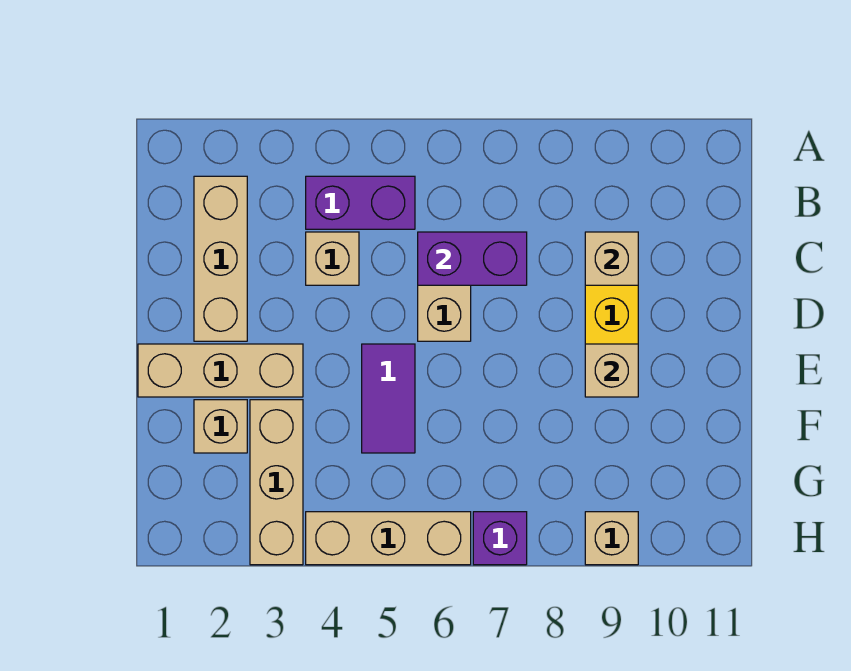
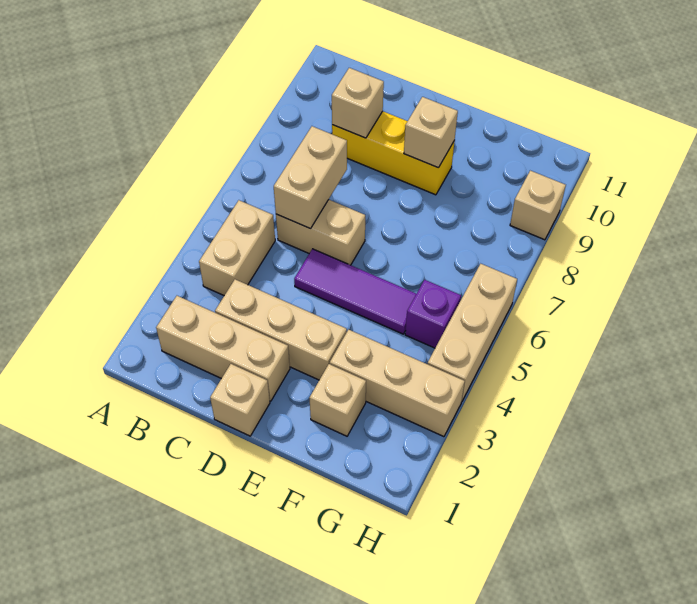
purple 1x2 brick [306,176,415,229] -> tan 1x2 brick [199,200,275,295]
tan 1x1 brick [306,232,359,285] -> tan 1x1 brick moved to [210,364,270,436]
purple 1x2 brick [418,232,527,285] -> tan 1x2 brick [274,126,347,228]
tan 1x3 brick [138,344,303,397] -> tan 1x3 brick turned to [215,279,347,380]
purple 1x2 tile [362,344,415,453] -> purple 1x3 tile [294,249,416,334]
purple 1x1 brick [473,512,527,565] -> purple 1x1 brick moved to [405,280,461,348]

